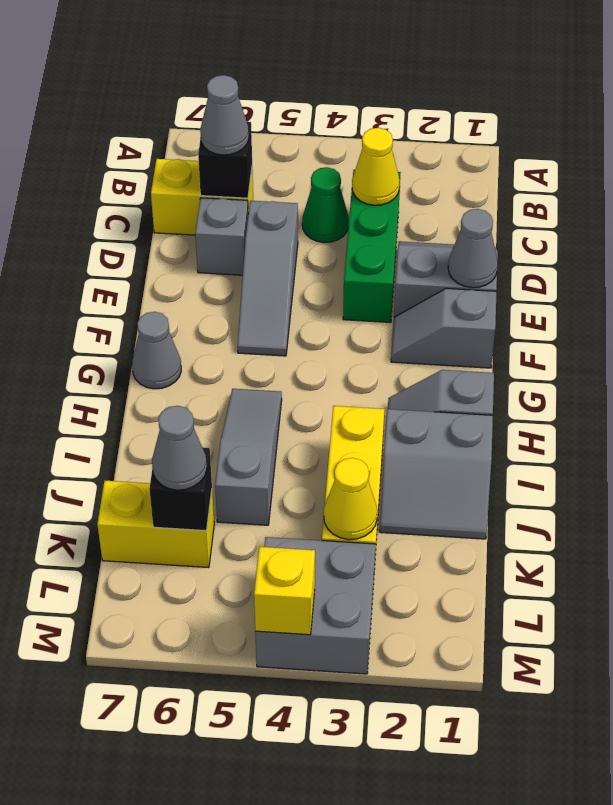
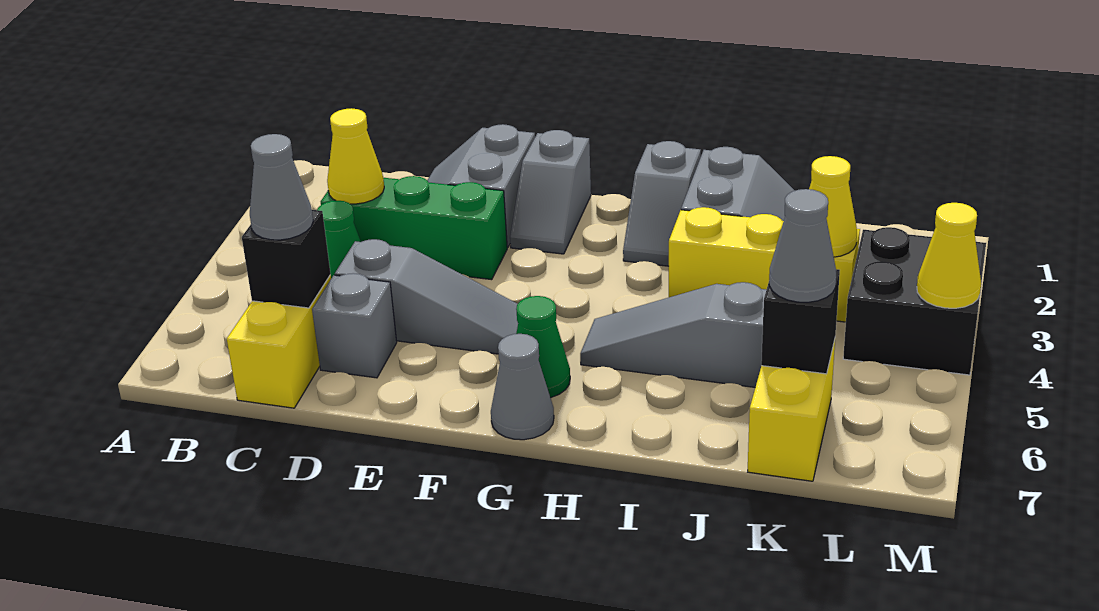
grey 1x1 cone [448,209,498,288] -> none
none -> green 1x1 cone [516,296,570,398]
grey 2x2 brick [255,537,375,674] -> black 2x2 brick [843,227,986,375]
yellow 1x1 brick [254,547,315,635] -> yellow 1x1 cone [917,203,981,308]

